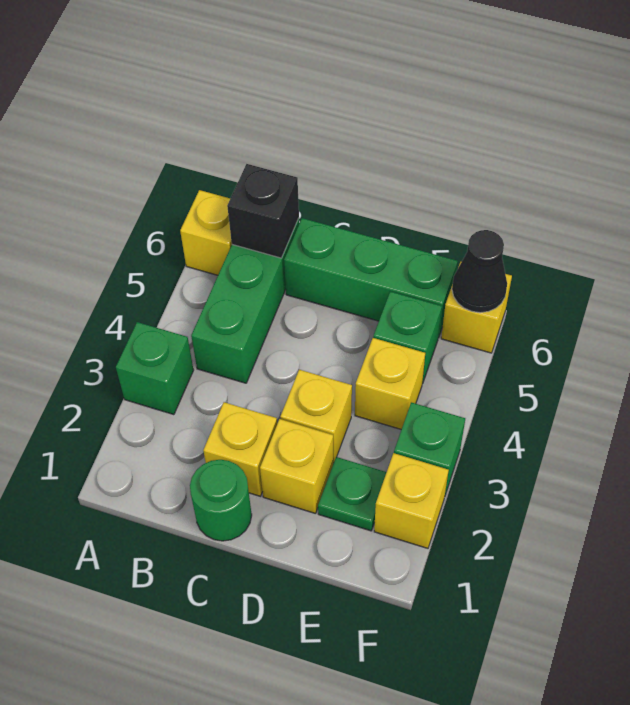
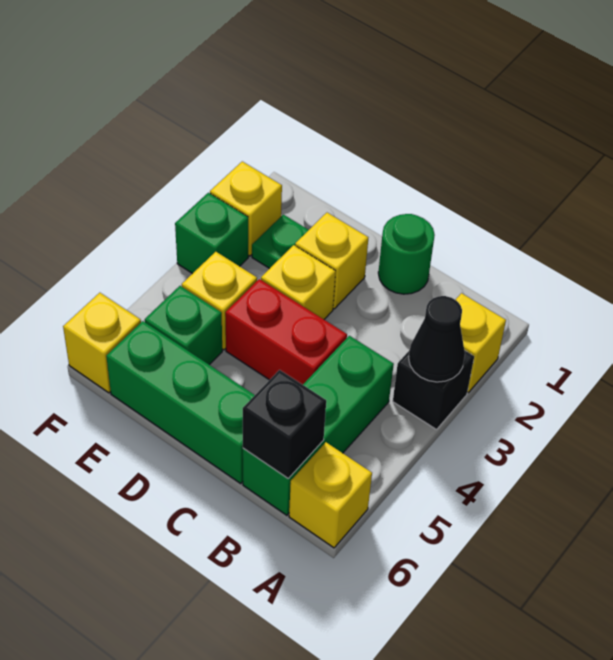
green 1x1 brick [116,322,194,415] -> black 1x1 brick [393,350,474,429]
yellow 1x1 brick [203,402,277,496] -> yellow 1x1 brick moved to [456,293,506,392]
none -> red 1x2 brick [225,279,347,385]
black 1x1 cone [452,230,507,313] -> black 1x1 cone moved to [409,296,465,382]

